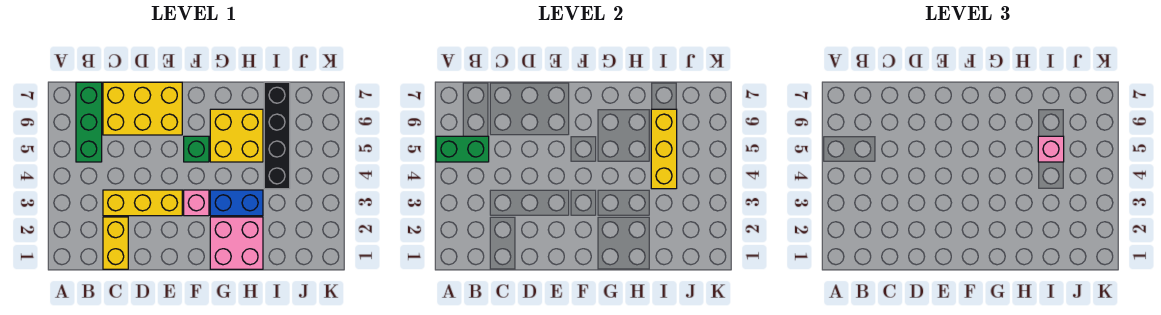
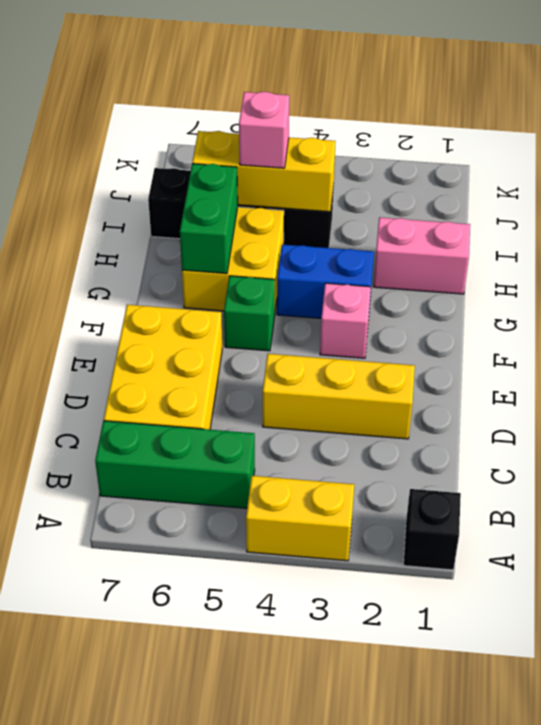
none -> black 1x1 brick [404,489,461,570]
green 1x2 brick [436,136,489,162] -> green 1x2 brick moved to [180,164,238,274]
yellow 1x2 brick [103,217,128,269] -> yellow 1x2 brick moved to [246,476,354,561]
yellow 1x3 brick [103,190,182,216] -> yellow 1x3 brick turned to [263,354,415,439]
pink 2x2 brick [210,217,263,269] -> pink 1x2 brick [374,217,470,294]
blue 1x2 brick [210,190,263,216] -> blue 1x2 brick turned to [277,245,374,318]

